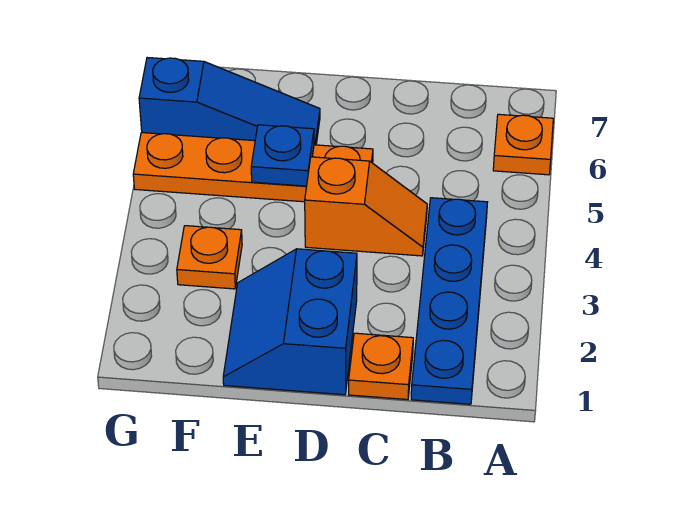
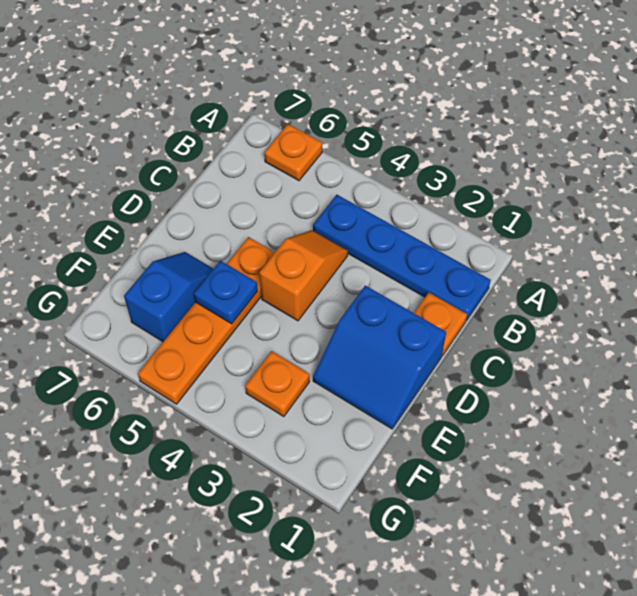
blue 1x3 slope [139,58,320,145] -> blue 1x2 slope [124,252,213,342]

